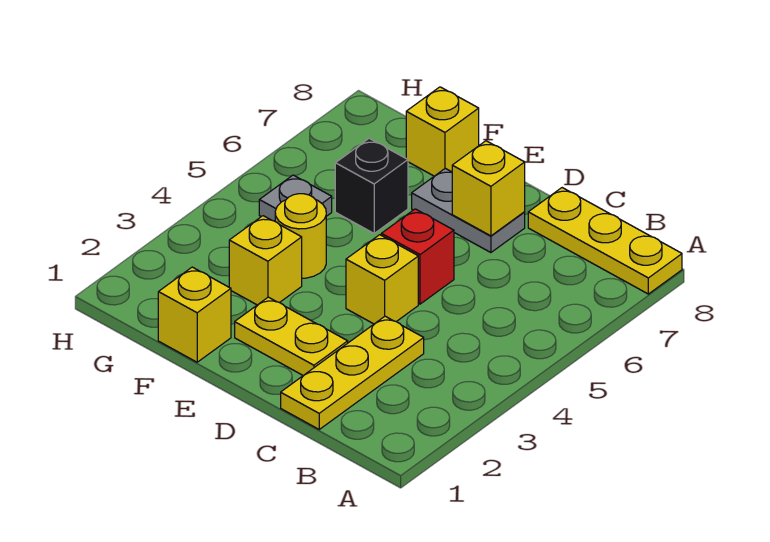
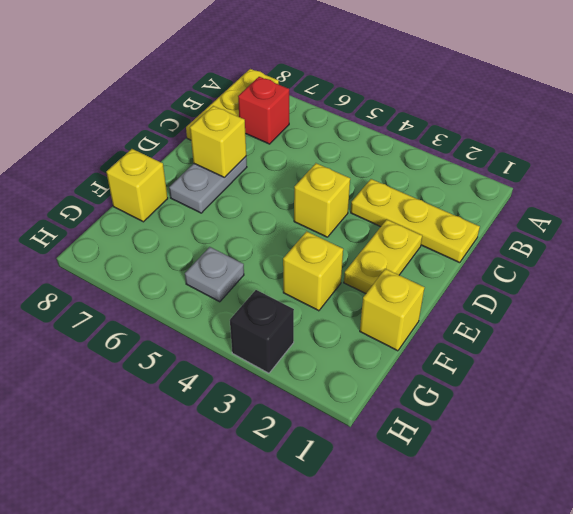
red 1x1 brick [381,209,454,304] -> red 1x1 brick moved to [238,77,289,144]
yellow 1x1 round brick [275,194,326,278] -> none
black 1x1 brick [335,138,408,233] -> black 1x1 brick moved to [230,290,294,373]

